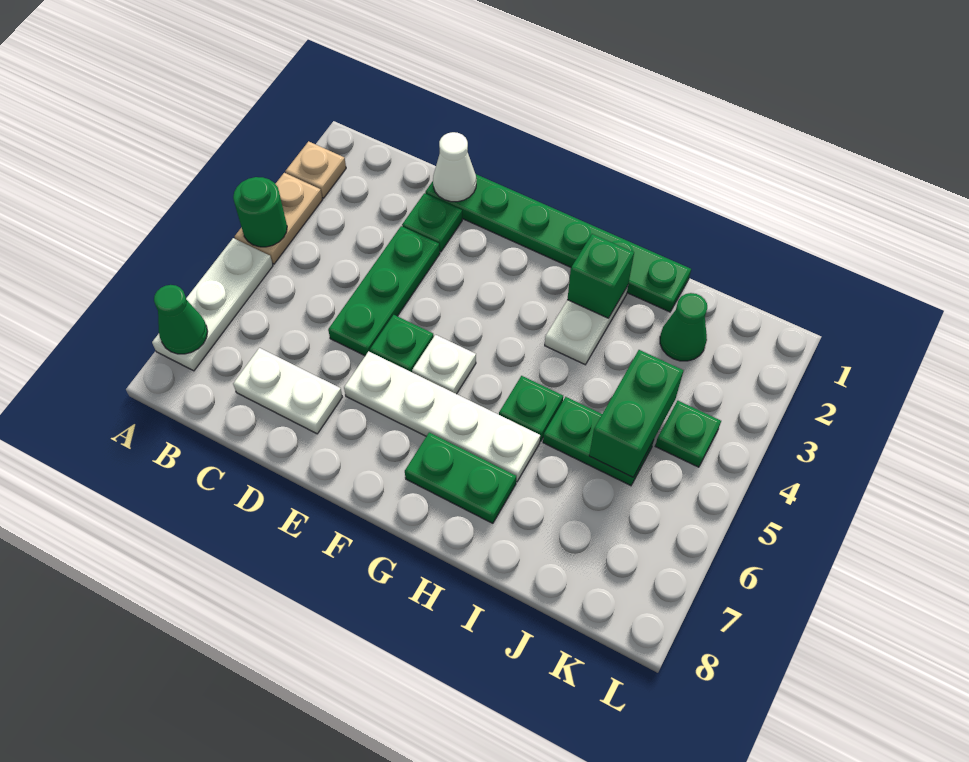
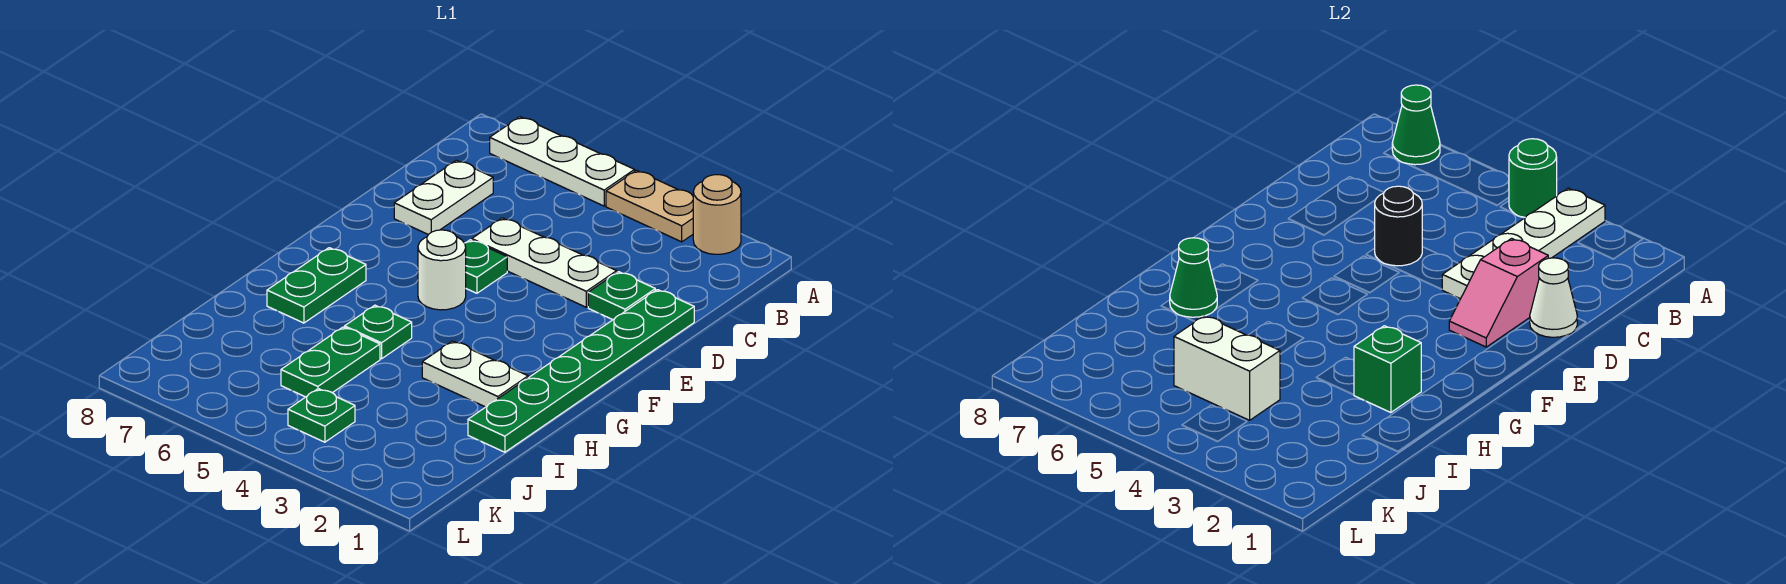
tan 1x1 plate [285,141,346,198] -> tan 1x1 round brick [693,175,741,254]
none -> pink 1x2 slope [1449,238,1548,347]
green 1x3 plate [328,226,440,356] -> white 1x3 plate [472,218,617,307]
none -> black 1x1 round brick [1375,186,1422,266]
white 1x4 plate [344,351,540,482] -> white 1x4 plate moved to [1442,188,1605,299]
white 1x1 plate [412,335,476,394] -> white 1x1 round brick [418,230,466,310]
green 1x1 cone [660,293,707,361] -> green 1x1 cone moved to [1170,238,1217,317]
green 1x2 brick [589,350,684,477] -> white 1x2 brick [1174,316,1280,420]

